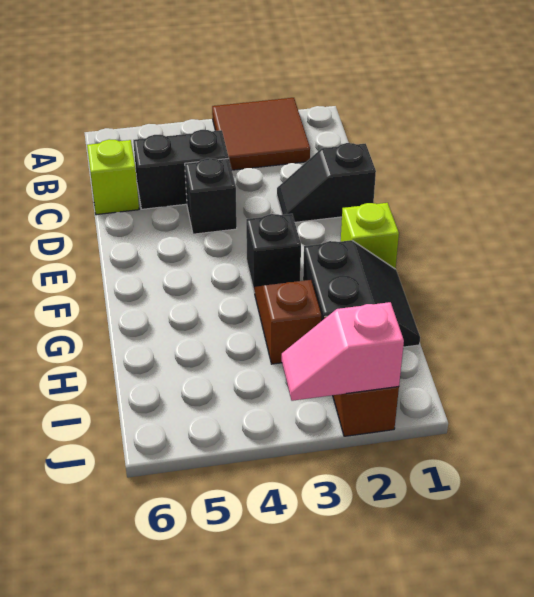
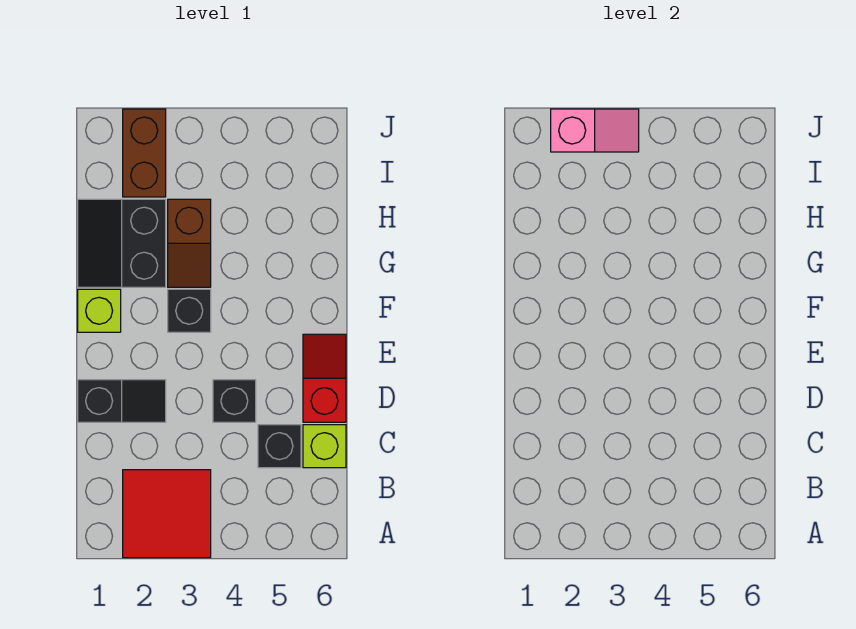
brown 2x2 tile [212,98,310,170] -> red 2x2 tile [123,470,211,558]
black 1x2 brick [133,130,229,209] -> black 1x1 brick [258,425,301,468]
none -> red 1x2 slope [303,334,346,422]

